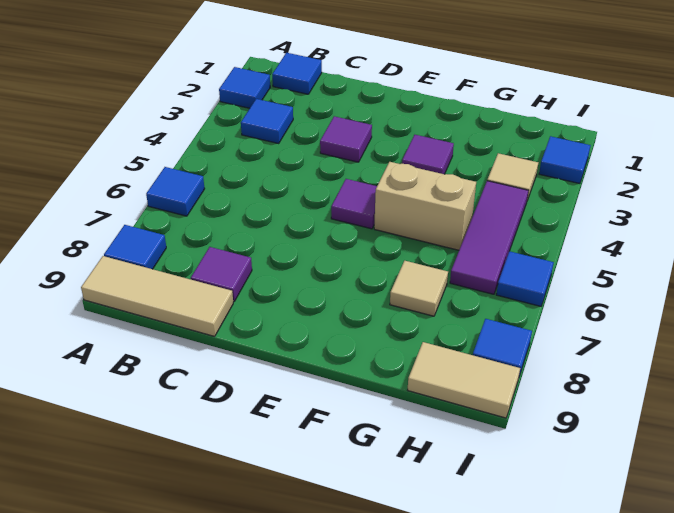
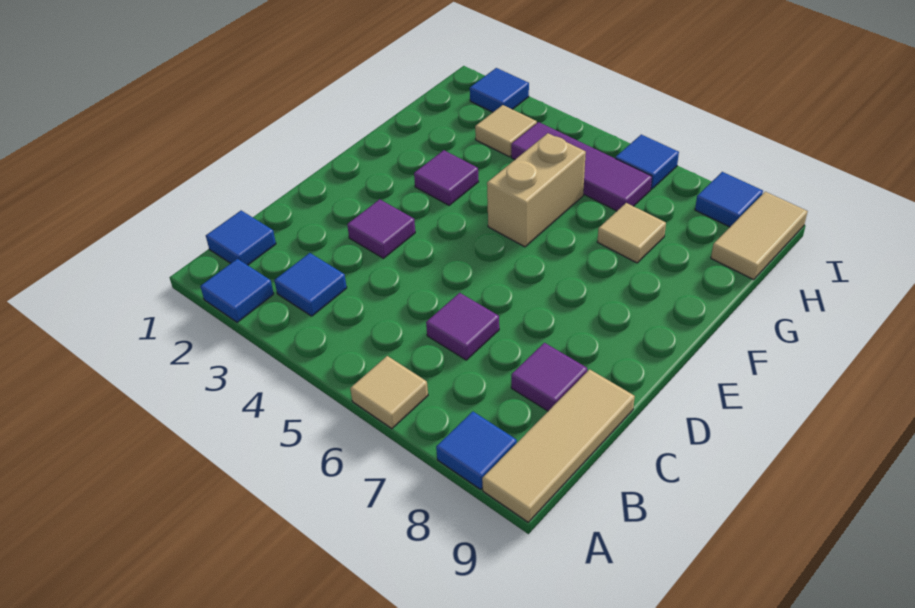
blue 1x1 tile [146,167,205,216] -> tan 1x1 tile [350,356,428,429]
purple 1x1 tile [331,179,377,229] -> purple 1x1 tile moved to [426,293,499,360]

